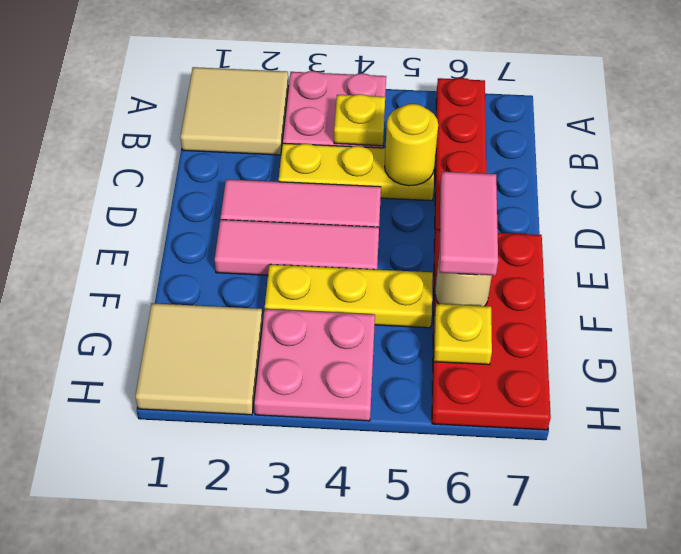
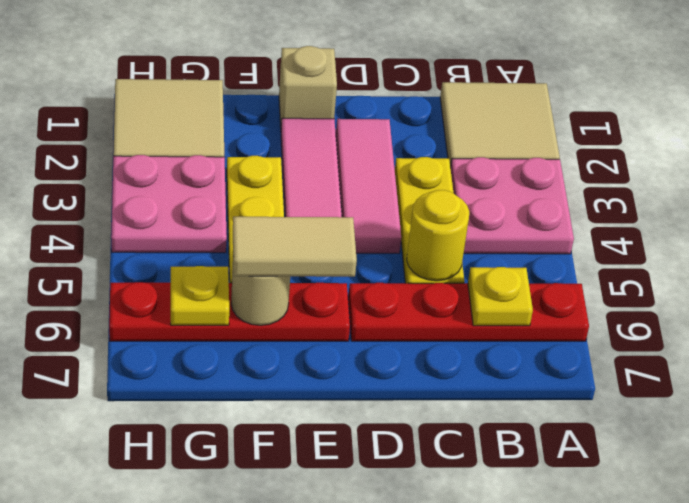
yellow 1x1 plate [334,94,385,146] -> yellow 1x1 plate moved to [468,267,533,326]
none -> tan 1x1 brick [279,46,337,127]
red 2x4 plate [432,230,551,430] -> red 1x4 plate [109,282,350,341]
pink 1x2 tile [439,172,498,276] -> tan 1x2 tile [233,217,357,277]

